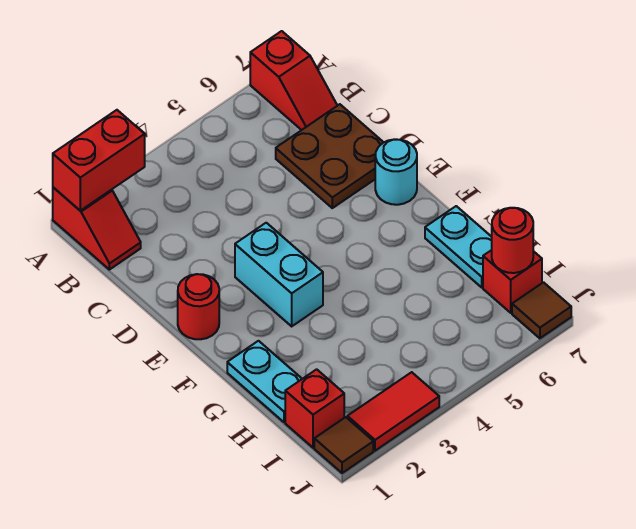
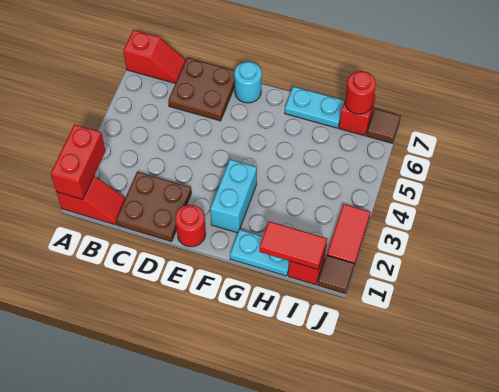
none -> brown 2x2 plate [116,172,192,242]
cyan 1x2 brick [235,223,323,326] -> cyan 1x2 brick turned to [210,160,257,233]
none -> red 1x2 tile [259,221,327,269]

